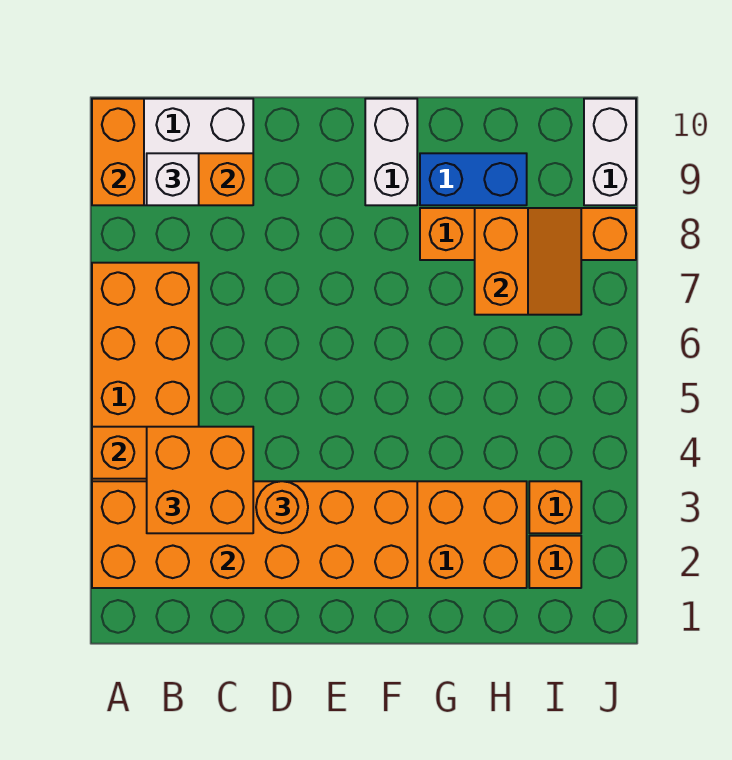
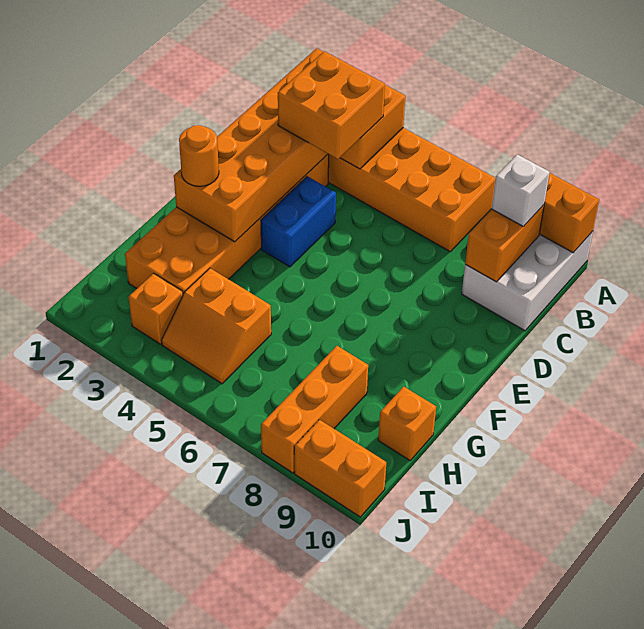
orange 1x1 round brick [256,481,308,533] -> orange 1x1 round brick moved to [179,125,219,186]
white 1x2 brick [365,99,417,205] -> none
orange 1x4 brick [420,208,636,260] -> orange 1x3 brick [261,346,368,473]
blue 1x2 brick [420,153,527,205] -> blue 1x2 brick moved to [261,176,336,267]
orange 2x2 slope [475,208,581,315] -> orange 2x2 slope moved to [162,268,271,384]
orange 1x1 brick [529,536,581,588] -> orange 1x1 brick moved to [378,387,436,460]
white 1x2 brick [584,99,636,205] -> orange 1x2 brick [294,420,386,517]

